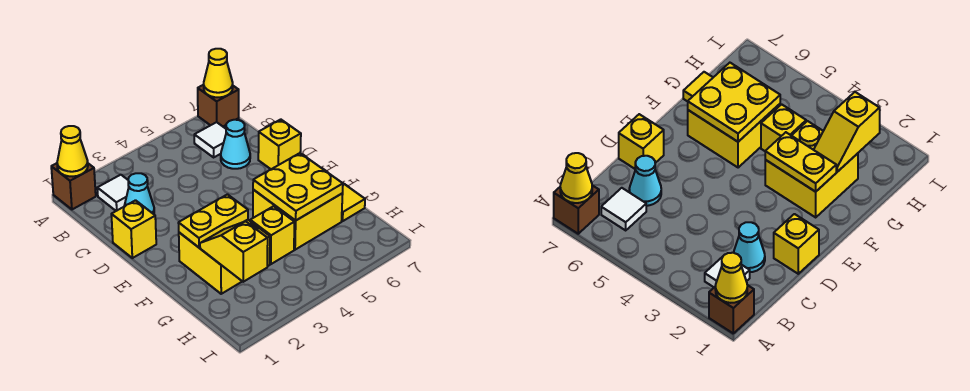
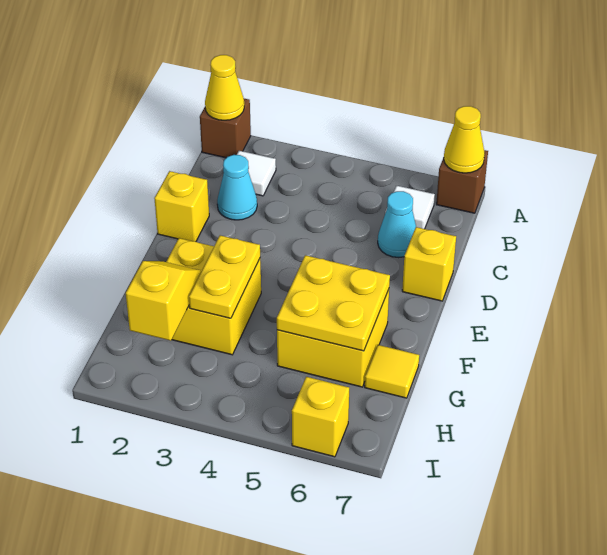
yellow 1x2 plate [179,194,248,248] -> yellow 1x2 plate turned to [189,235,260,318]
yellow 1x1 brick [250,206,294,264] -> yellow 1x1 brick moved to [292,377,349,457]

